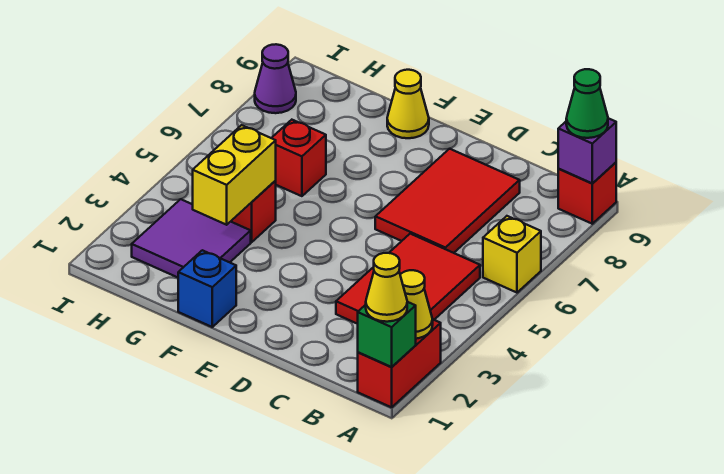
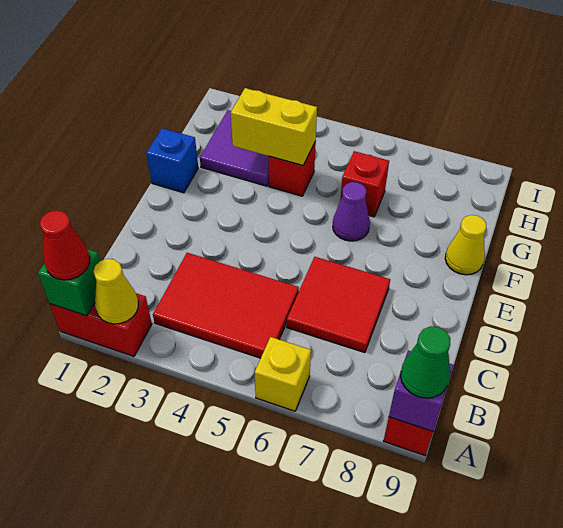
yellow 1x1 cone [366,253,407,322] -> red 1x1 cone [40,210,90,280]
red 2x3 tile [375,149,520,253] -> red 2x2 tile [287,257,390,353]
purple 1x1 cone [255,44,296,113] -> purple 1x1 cone moved to [333,182,370,241]

